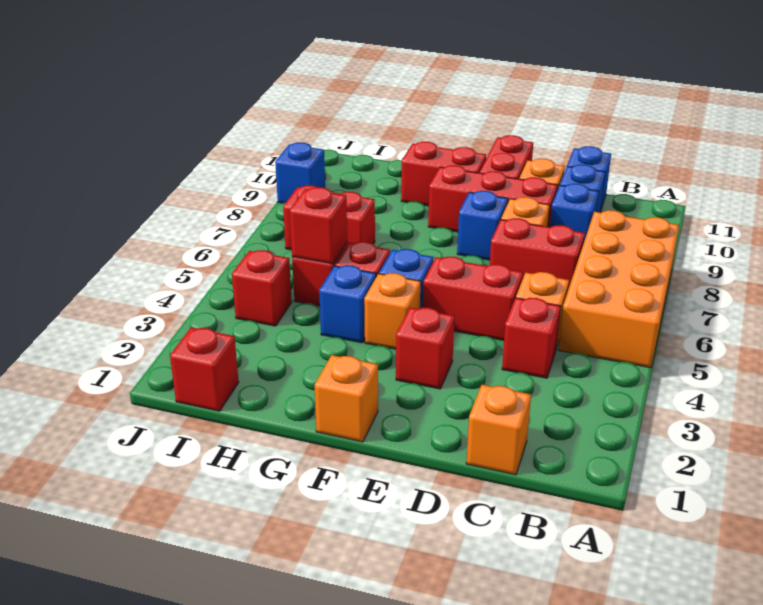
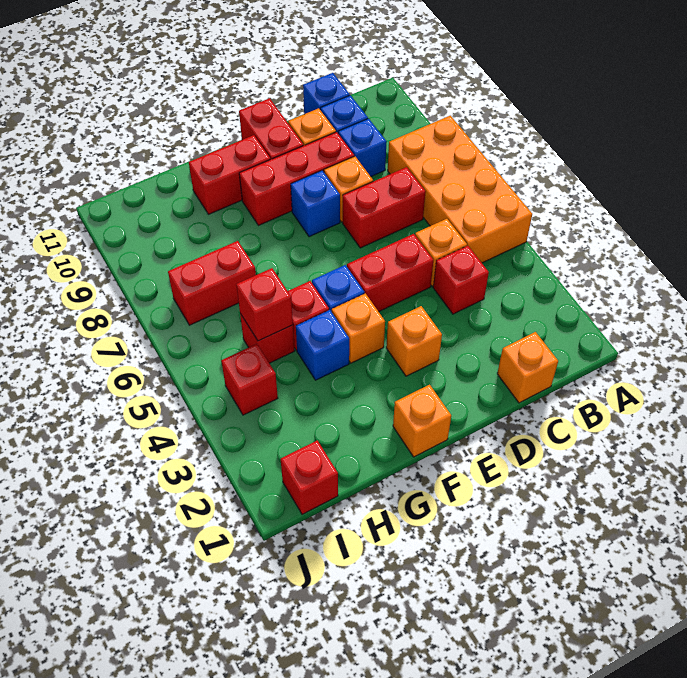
red 1x1 brick [396,308,455,389] -> orange 1x1 brick [386,306,442,376]
blue 1x1 brick [275,142,325,203] -> none

